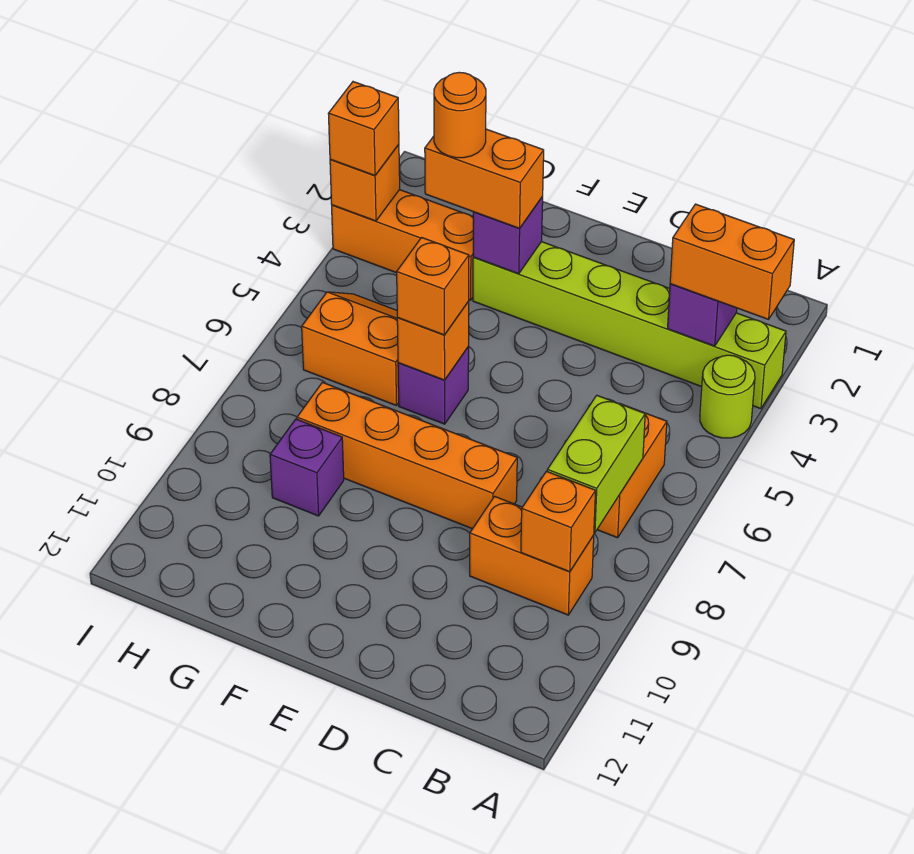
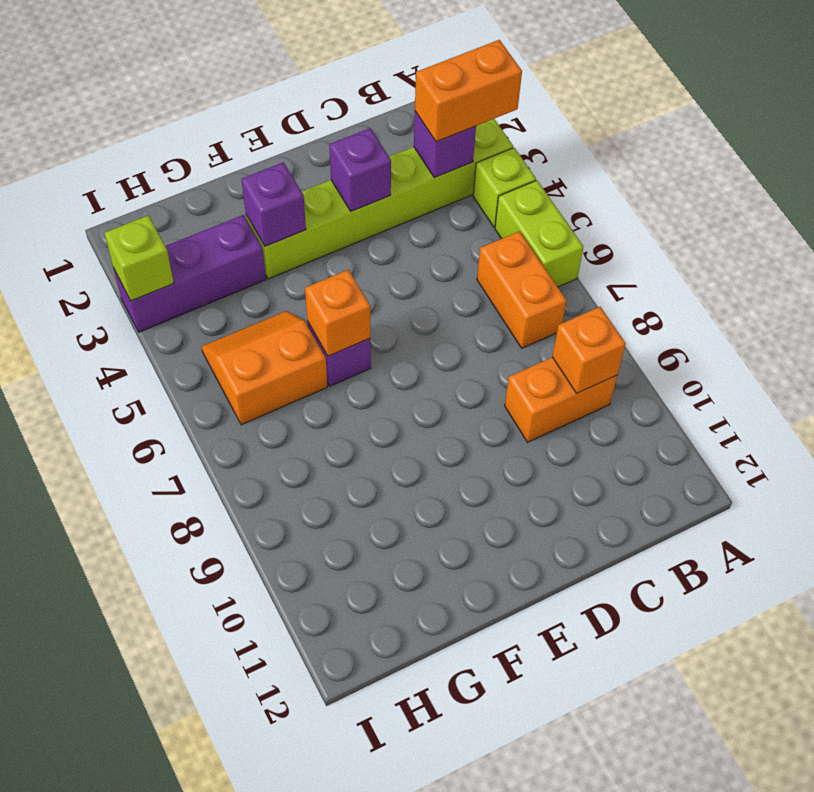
lime 1x1 round brick [700,355,755,438] -> lime 1x1 brick [473,148,536,227]
lime 1x2 brick [547,395,645,532] -> lime 1x2 brick moved to [495,181,584,287]
orange 1x4 brick [297,382,517,529] -> none
orange 1x2 brick [425,129,544,228] -> none
orange 1x1 brick [397,237,469,335] -> none
orange 1x3 brick [332,190,473,300] -> purple 1x3 brick [114,215,266,332]
orange 1x1 round brick [434,72,486,158] -> none
purple 1x1 brick [270,419,344,516] -> purple 1x1 brick moved to [329,128,391,211]
orange 1x1 brick [330,145,400,221] -> lime 1x1 brick [105,216,174,301]
orange 1x1 brick [328,82,399,175] -> none

